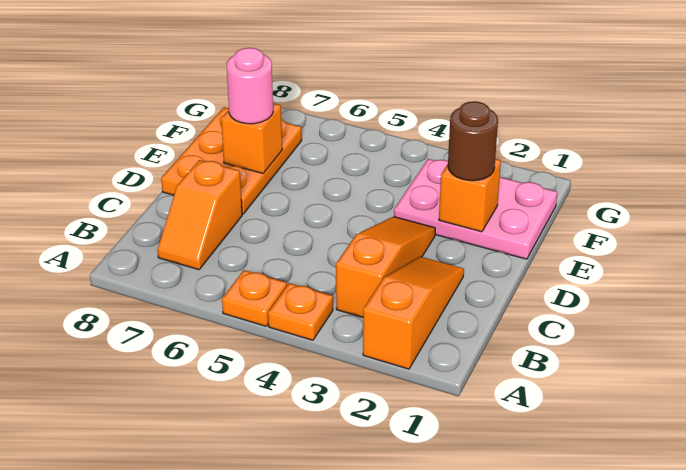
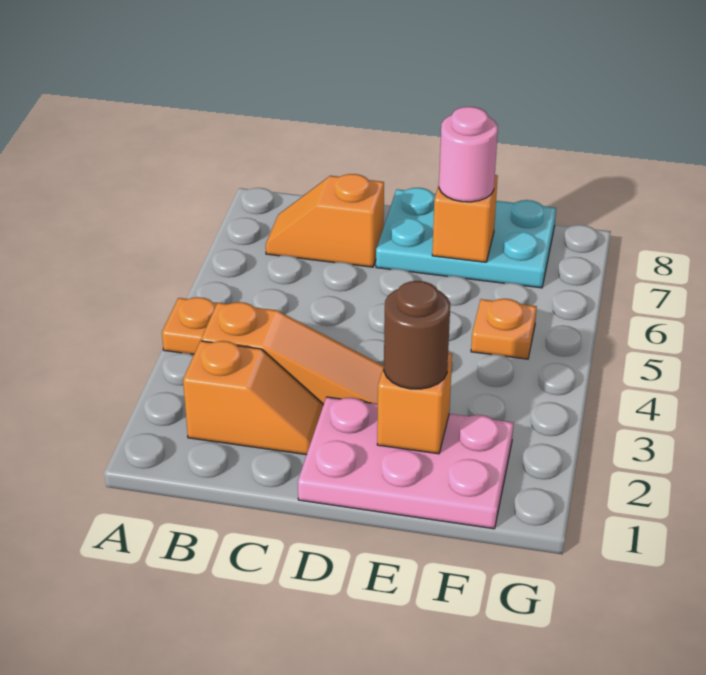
orange 1x3 slope [363,257,464,369] -> orange 1x2 slope [183,341,323,455]
orange 1x1 plate [222,270,287,326] -> orange 1x1 plate moved to [471,299,537,359]
orange 2x3 plate [161,107,302,214] -> cyan 2x3 plate [376,188,556,288]
pink 2x3 plate [394,159,557,259] -> pink 2x3 plate turned to [298,397,513,529]

